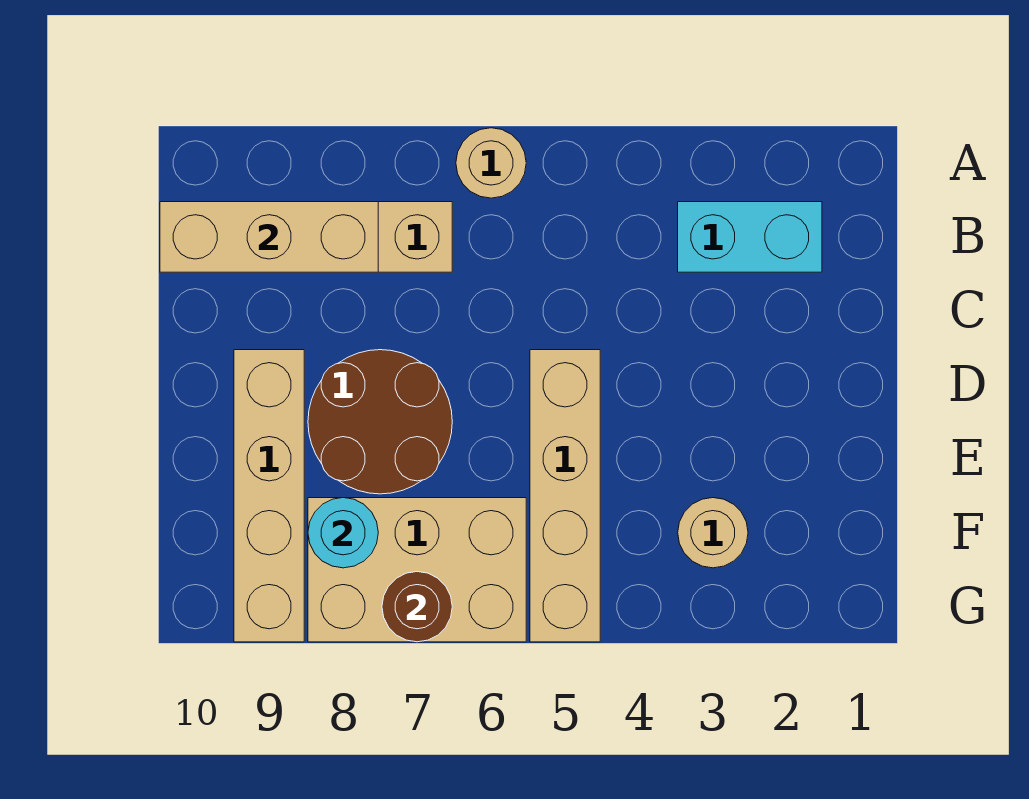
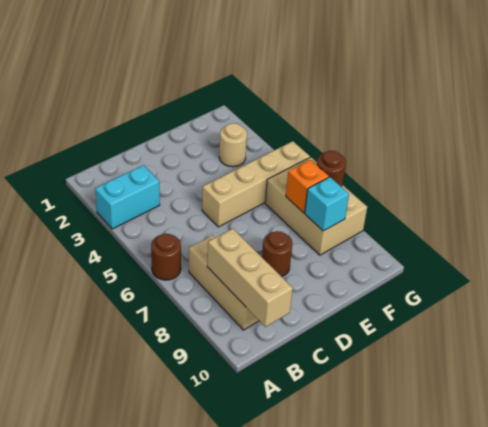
tan 1x1 round brick [456,128,526,198] -> brown 1x1 round brick [151,234,181,280]
cyan 1x2 brick [678,202,822,272] -> cyan 1x2 brick turned to [95,165,160,229]
brown 2x2 round brick [308,350,452,494] -> brown 1x1 round brick [262,231,292,277]
tan 1x4 brick [234,350,304,642] -> none
none -> orange 1x1 brick [286,160,329,213]
cyan 1x1 round brick [308,498,378,568] -> cyan 1x1 brick [305,177,349,231]

